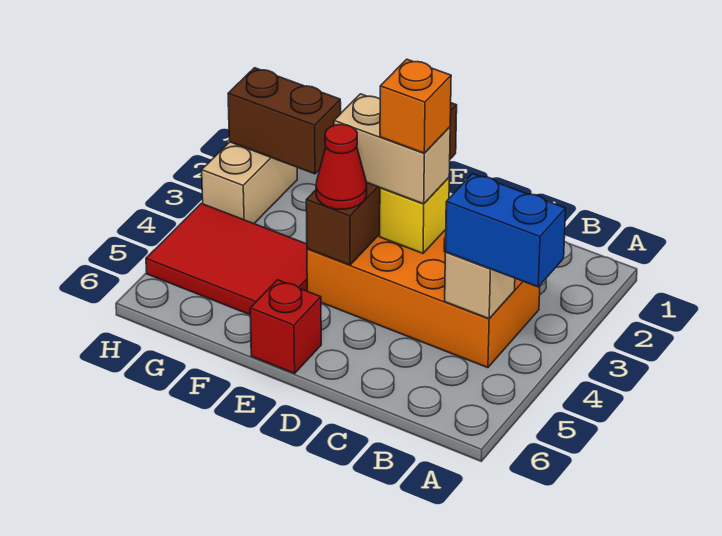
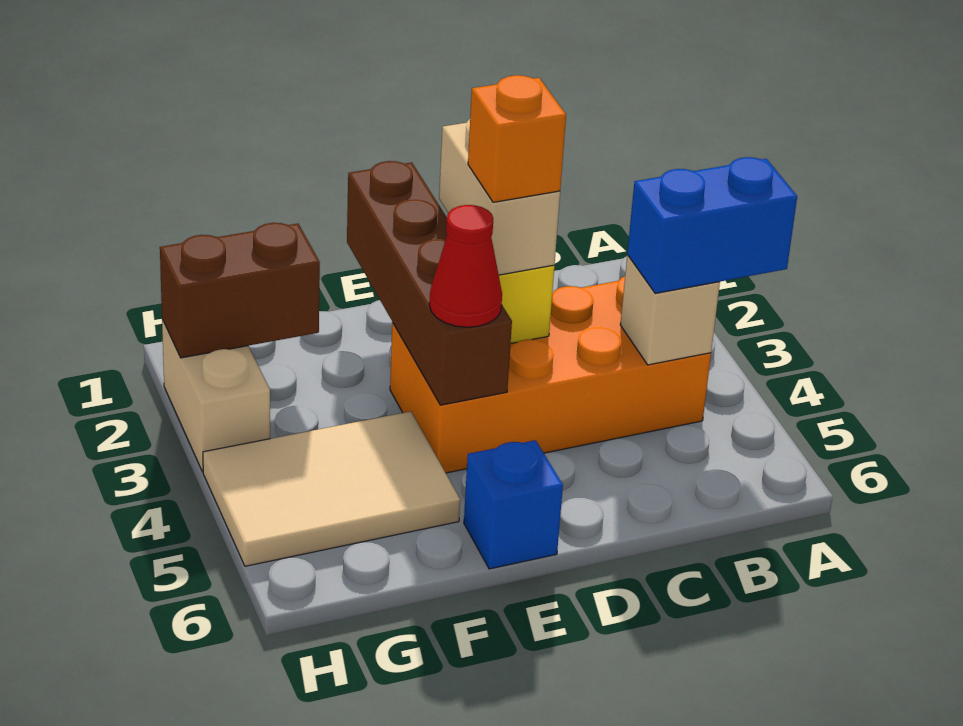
tan 1x2 brick [334,94,450,204] -> tan 1x2 brick turned to [439,119,560,275]
red 1x1 brick [250,280,321,374] -> blue 1x1 brick [464,440,563,569]
red 2x3 tile [146,203,307,315] -> tan 2x3 tile [203,411,460,566]

